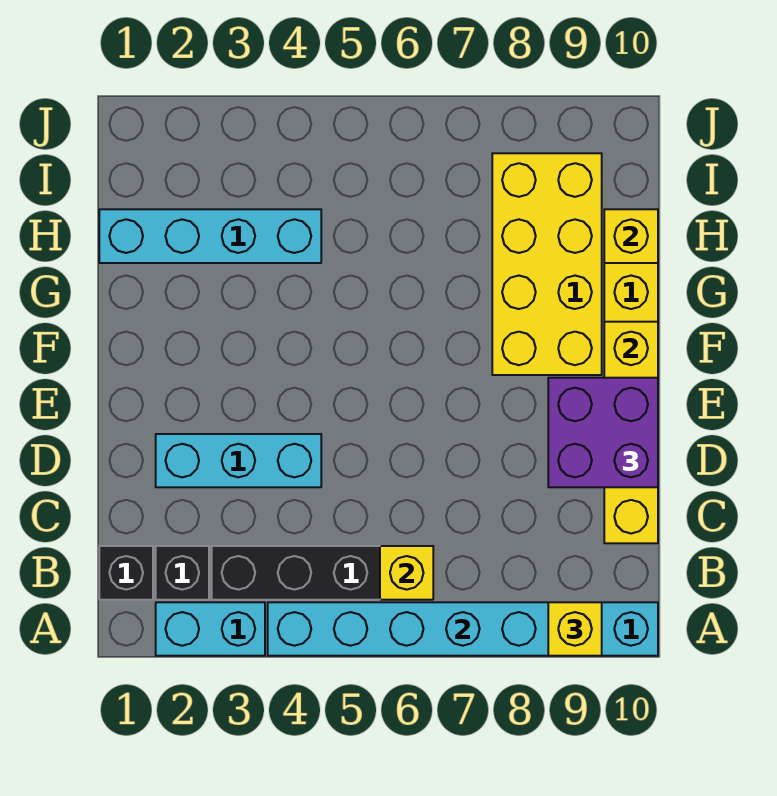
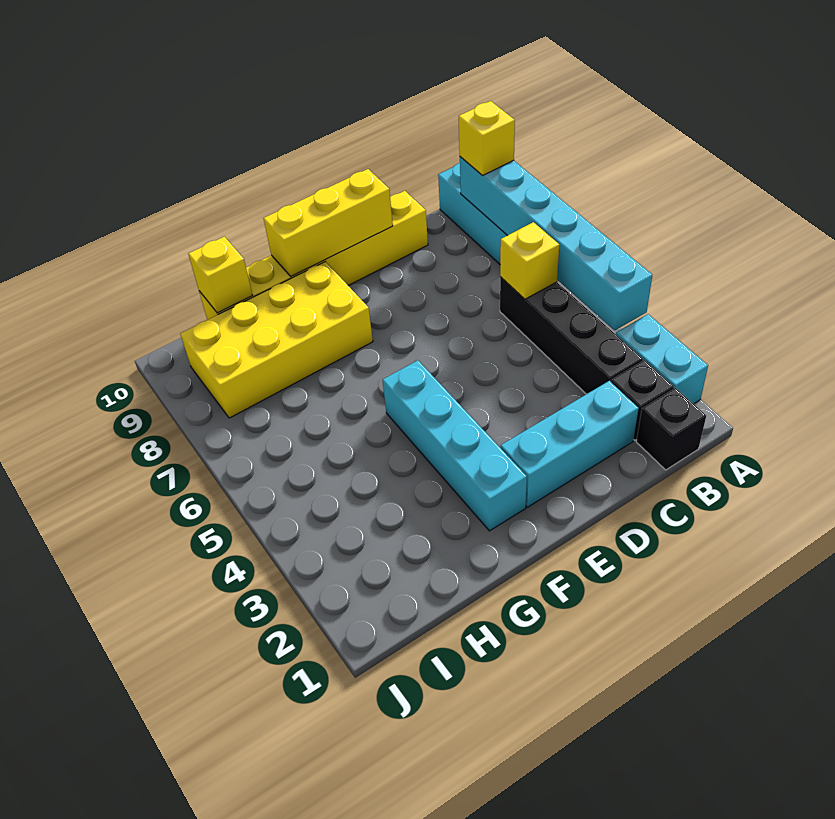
cyan 1x3 brick [156,434,321,487] -> cyan 1x3 brick turned to [501,381,639,507]
purple 2x2 brick [548,378,658,487] -> none
cyan 1x4 brick [99,209,321,263] -> cyan 1x4 brick moved to [383,360,527,531]

